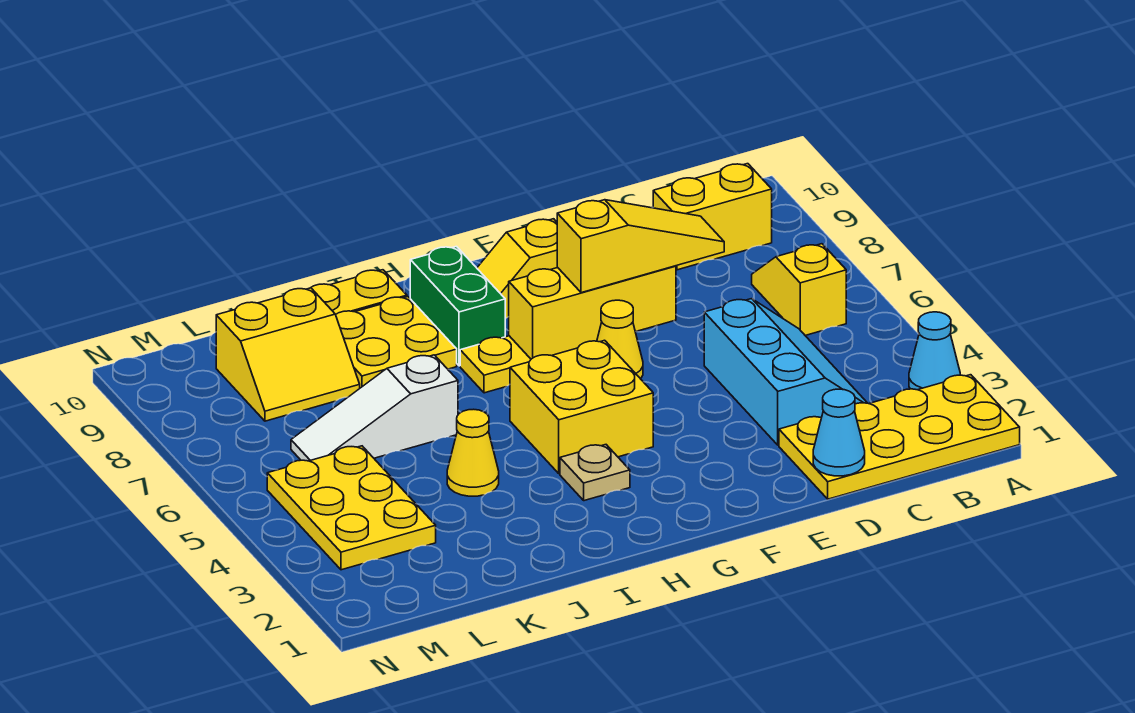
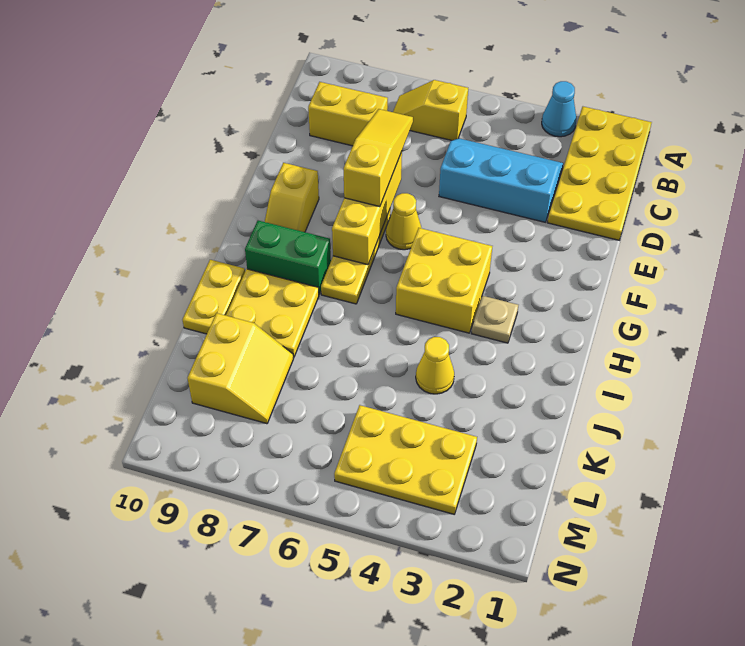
yellow 1x2 brick [653,164,772,270] -> yellow 1x2 brick turned to [308,82,388,146]
cyan 1x1 cone [813,389,865,476] -> none
white 1x3 slope [291,355,458,461] -> none

